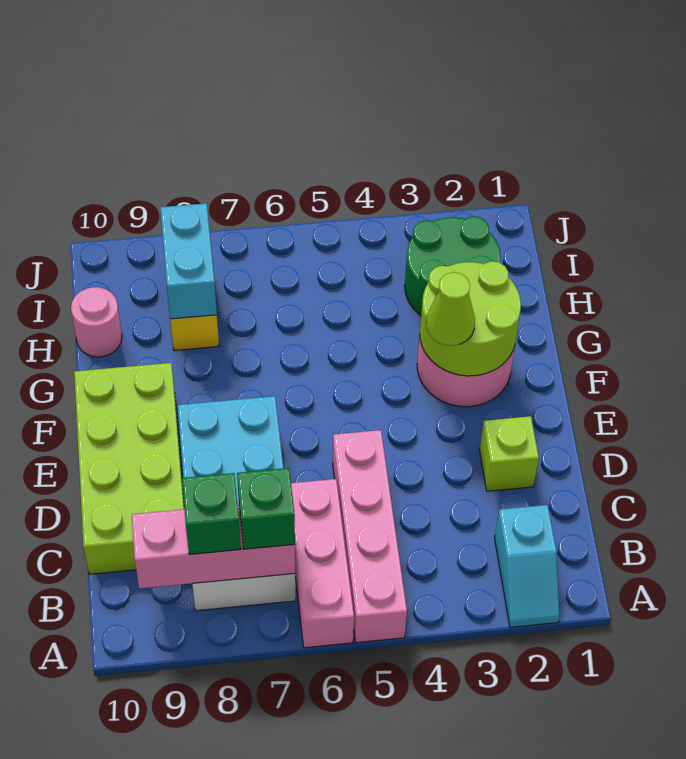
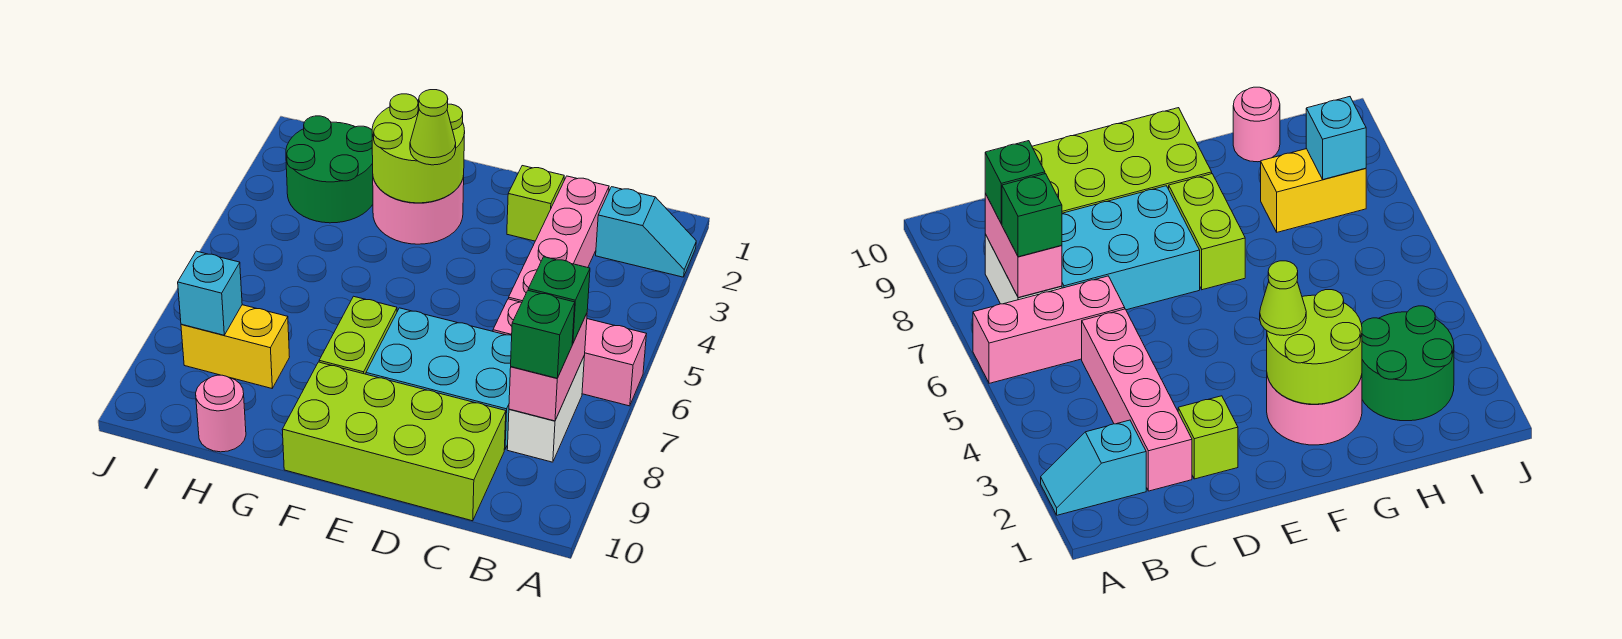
pink 1x4 brick [333,430,407,643] -> pink 1x4 brick turned to [509,176,609,302]
pink 1x3 brick [132,504,295,588] -> pink 1x2 brick [509,314,587,421]
none -> lime 1x2 brick [319,296,397,374]
cyan 1x2 brick [160,203,217,319] -> cyan 1x1 brick [178,251,242,335]

